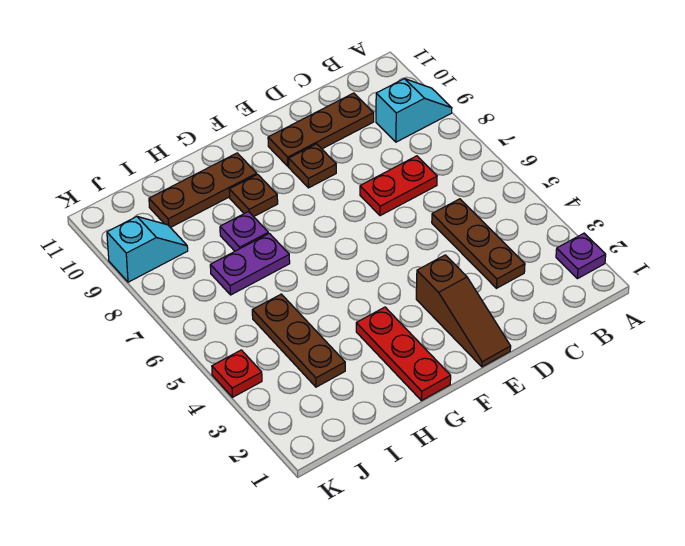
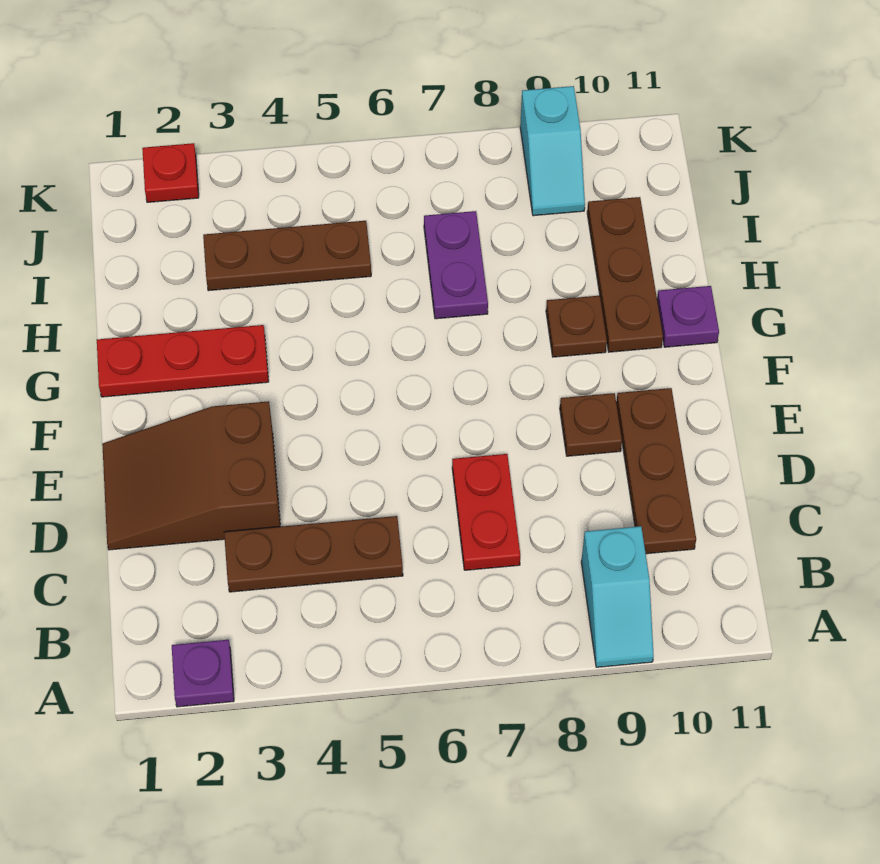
brown 1x3 slope [416,255,511,367] -> brown 2x3 slope [102,401,280,550]
purple 1x1 plate [220,212,268,251] -> purple 1x1 plate moved to [657,286,719,347]
red 1x1 plate [212,350,262,397] -> red 1x1 plate moved to [142,143,199,202]

